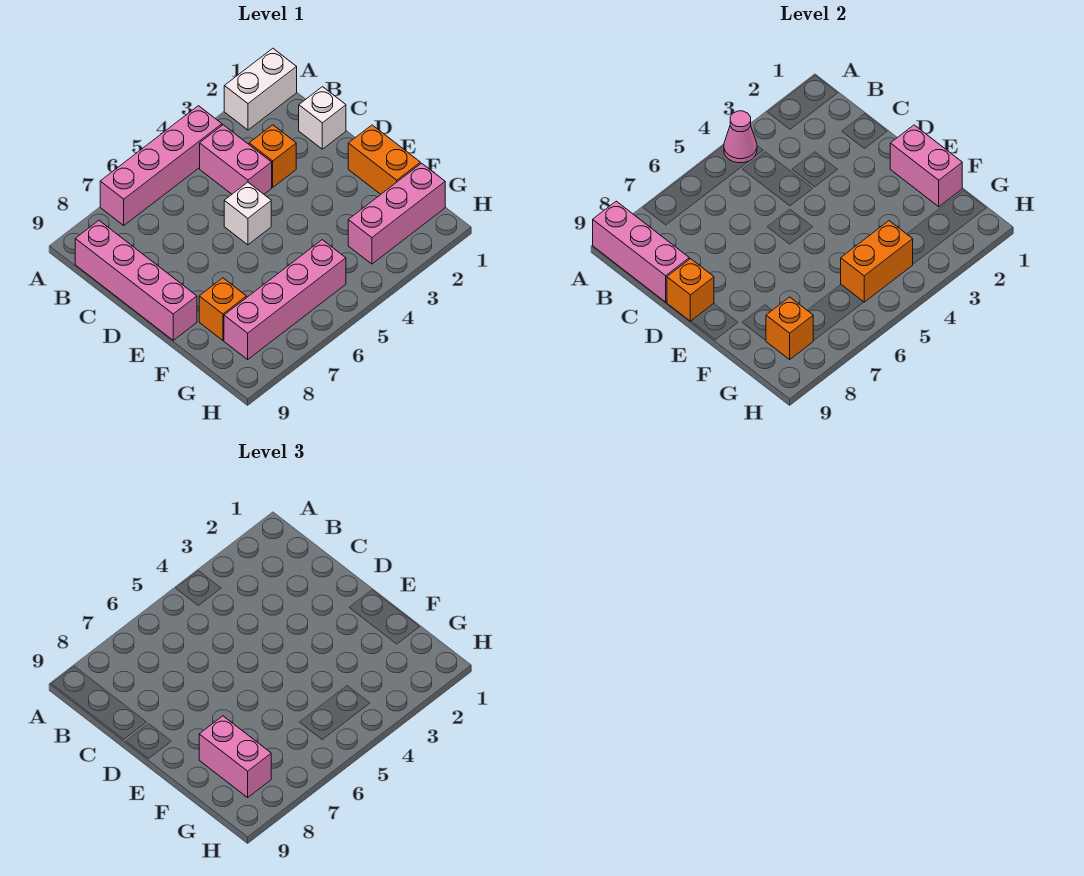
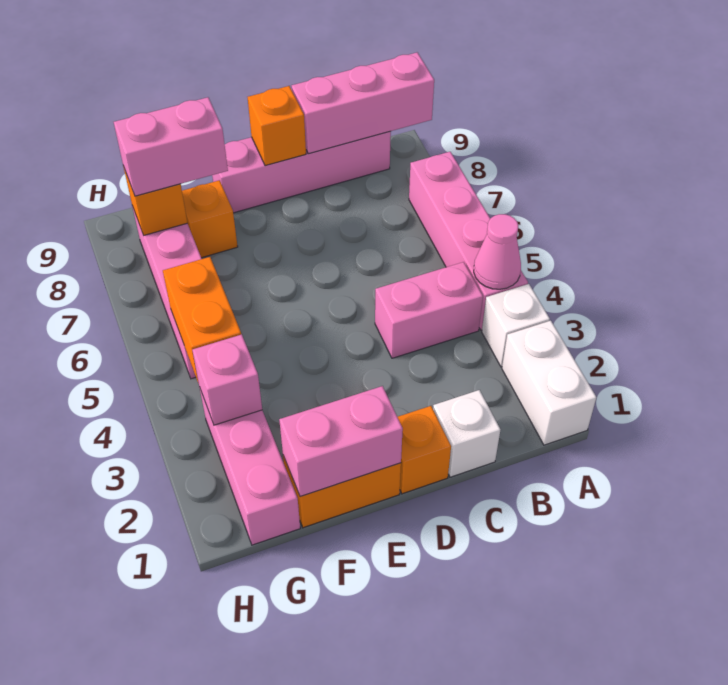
orange 1x1 brick [249,125,296,187] -> orange 1x1 brick moved to [398,406,451,494]
white 1x1 brick [224,182,271,245] -> white 1x1 brick moved to [482,284,550,367]
none -> pink 1x1 brick [192,334,262,425]

